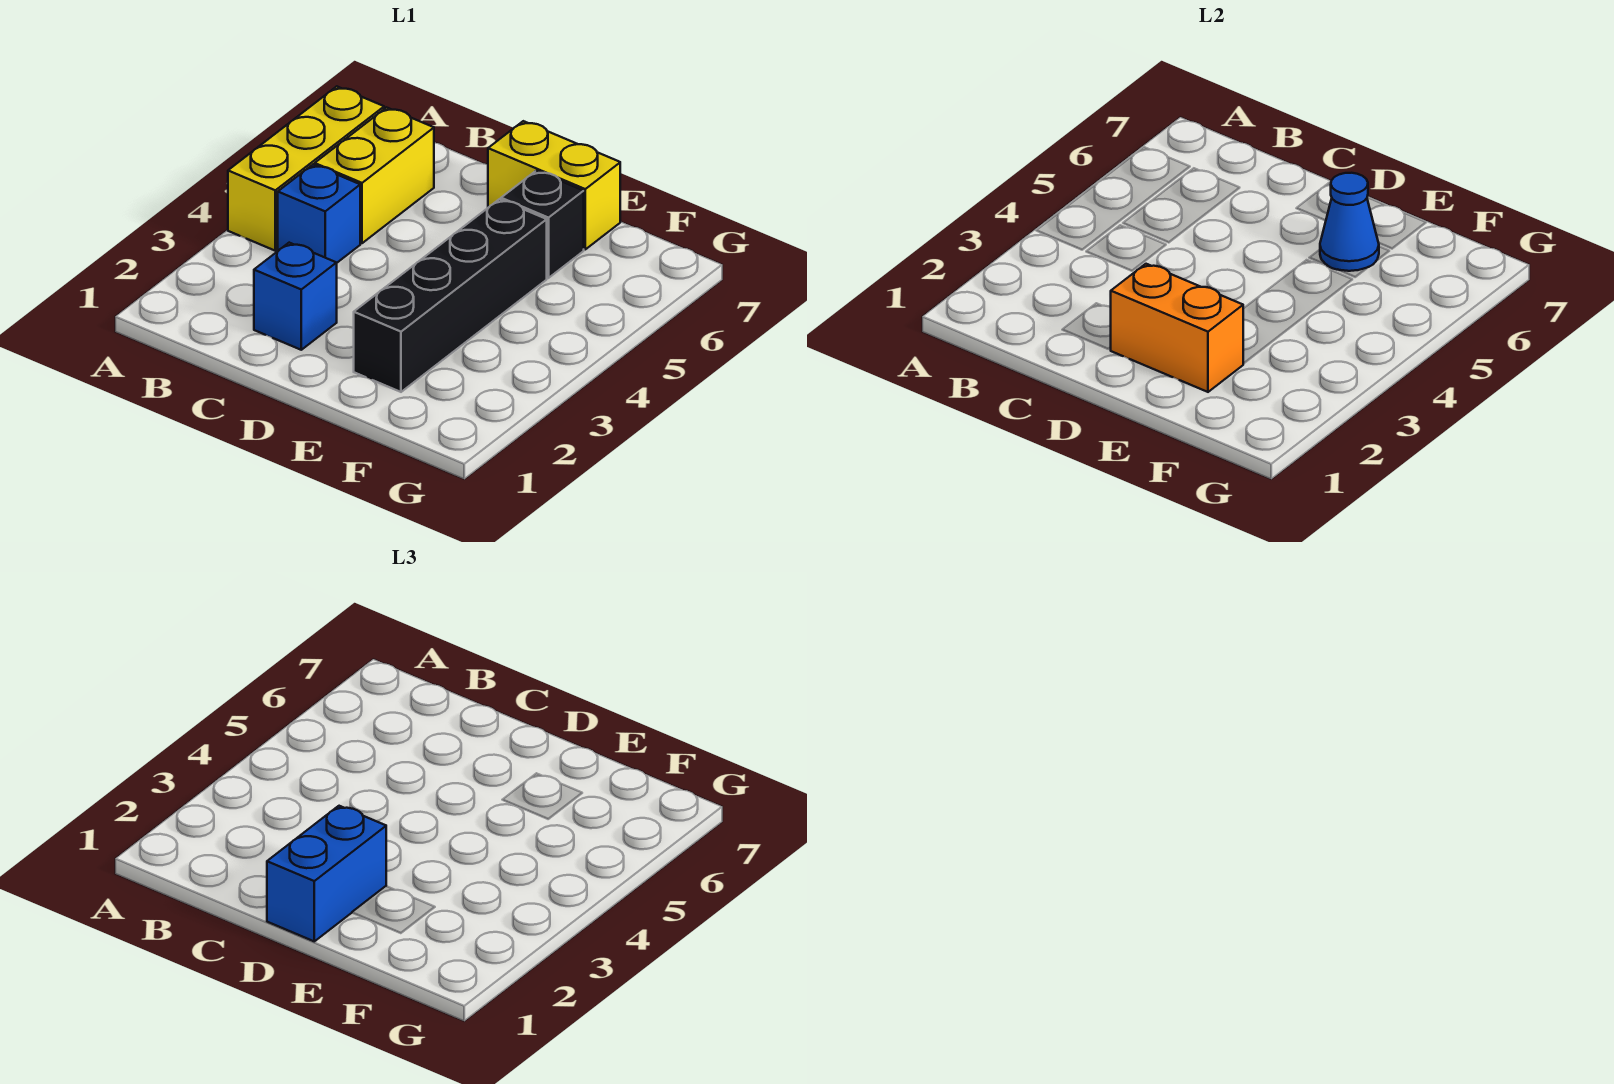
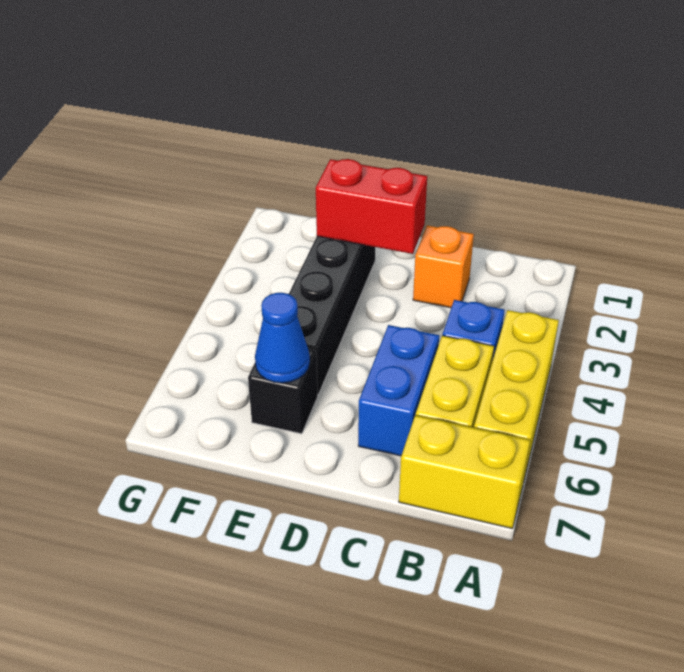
blue 1x1 brick [254,243,337,350] -> orange 1x1 brick [413,225,474,308]
blue 1x2 brick [267,806,386,941] -> blue 1x2 brick moved to [358,325,439,456]
orange 1x2 brick [1111,264,1243,392] -> red 1x2 brick [316,159,427,254]
yellow 1x2 brick [488,121,620,249] -> yellow 1x2 brick moved to [399,415,530,528]

